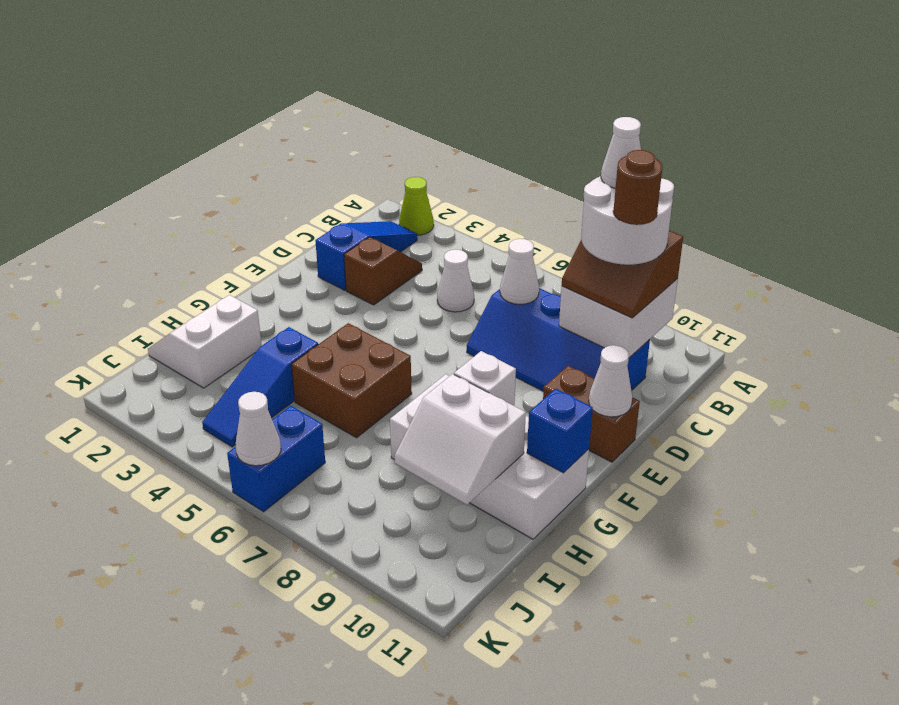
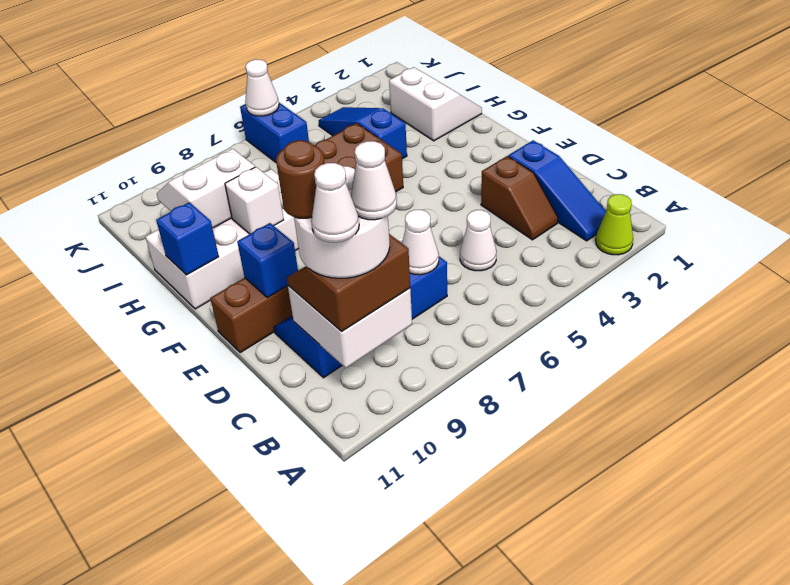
none -> blue 1x1 brick [237,223,298,298]
white 1x1 cone [589,345,632,417] -> white 1x1 cone moved to [311,163,359,243]

